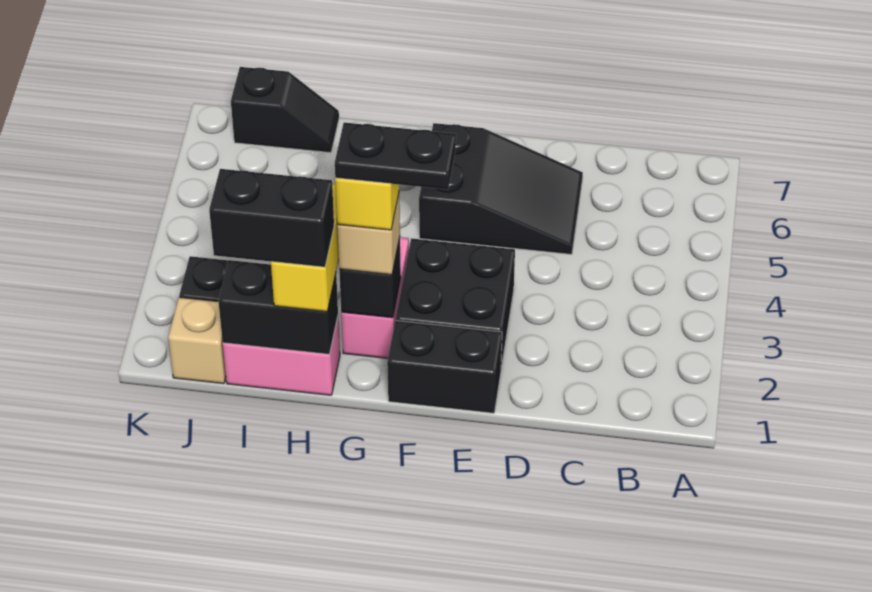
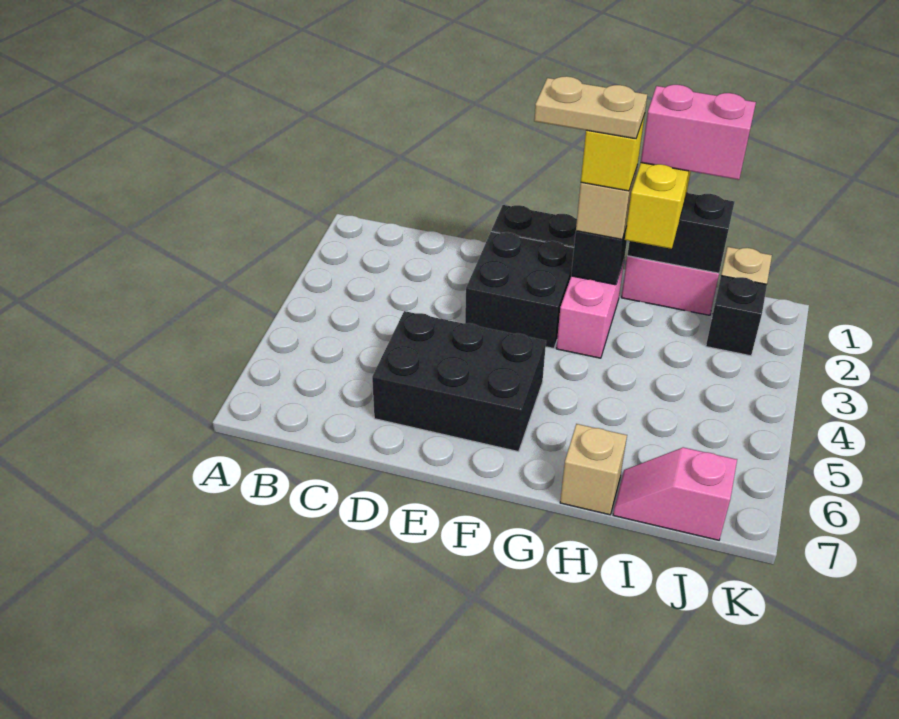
black 2x3 slope [419,123,583,254] -> black 2x3 brick [372,311,546,452]
black 1x2 plate [335,122,456,189] -> tan 1x2 plate [534,76,647,139]
black 1x2 brick [209,169,334,267] -> pink 1x2 brick [641,85,756,180]
none -> tan 1x1 brick [560,424,627,515]
black 1x2 slope [231,67,339,153] -> pink 1x2 slope [613,447,737,540]

